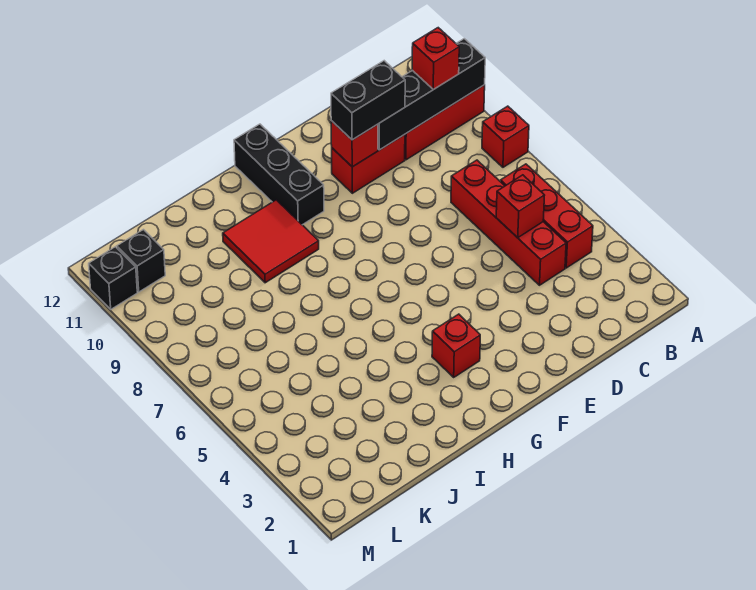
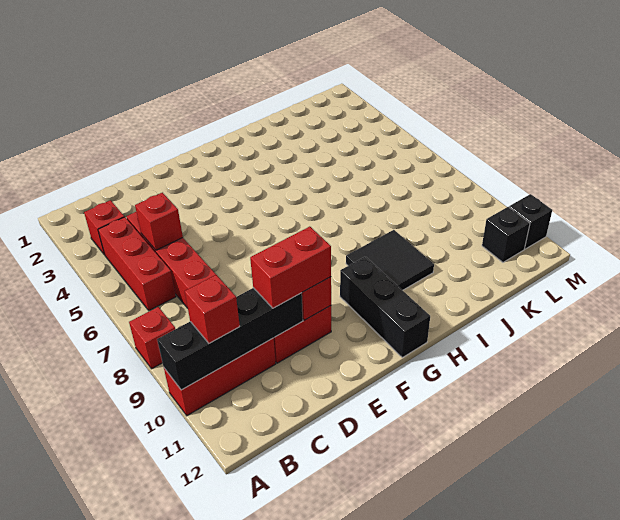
black 1x2 brick [331,61,405,140] -> red 1x2 brick [250,227,331,308]
red 1x1 brick [432,314,480,377] -> red 1x1 brick moved to [84,200,124,255]
red 2x2 tile [223,200,319,283] -> black 2x2 tile [346,230,434,290]

